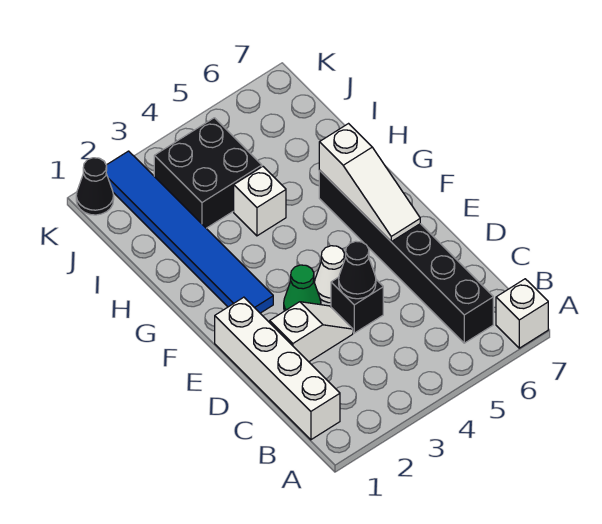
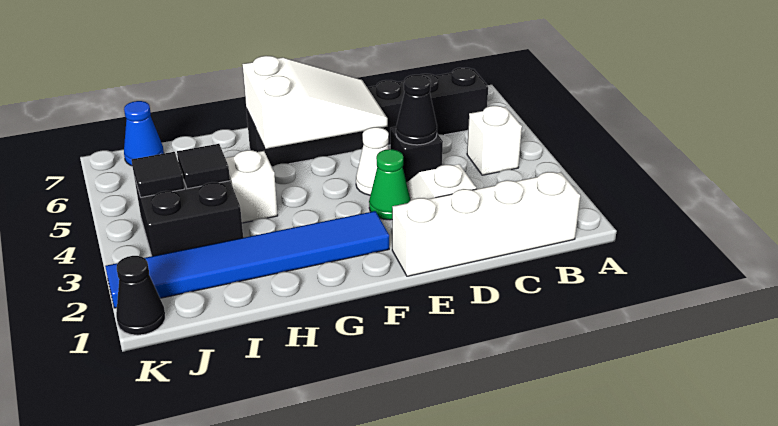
white 1x1 brick [496,279,548,348] -> white 1x1 brick moved to [467,106,522,175]
white 1x3 slope [319,124,420,241] -> white 2x3 slope [242,56,388,149]
none -> black 1x1 tile [177,144,230,189]
none -> black 1x1 tile [131,152,185,198]
none -> blue 1x1 cone [124,101,164,166]

